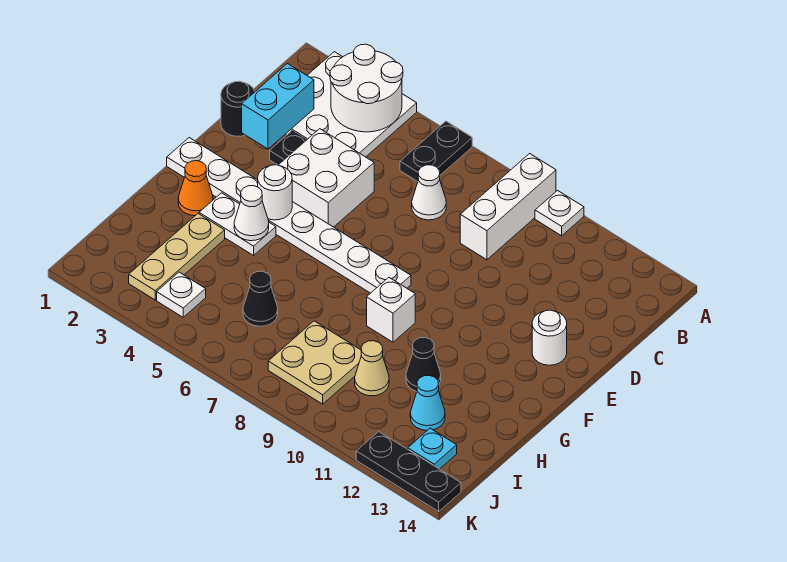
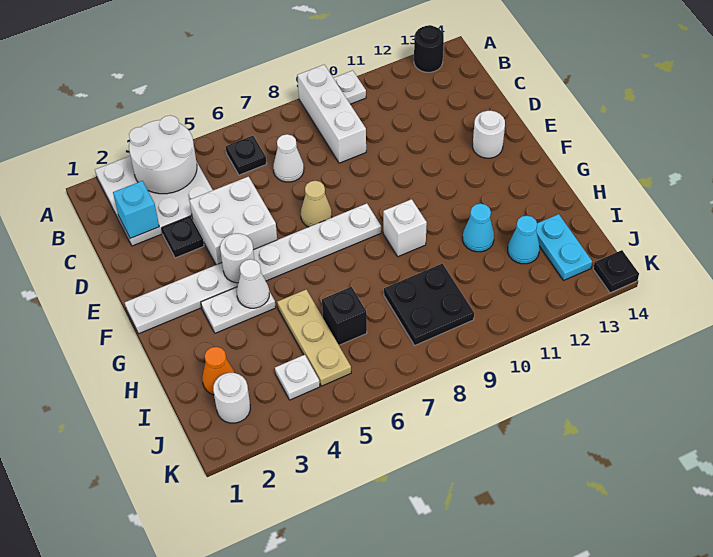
black 1x2 plate [400,121,472,182] -> black 1x1 plate [226,136,267,175]
cyan 1x2 brick [242,64,314,149] -> cyan 1x1 brick [113,181,159,239]
black 1x1 round brick [221,81,255,136] -> black 1x1 round brick moved to [414,25,444,72]
orange 1x1 cone [178,161,213,216] -> orange 1x1 cone moved to [202,347,235,395]
tan 1x3 plate [129,214,225,300] -> tan 1x3 plate moved to [277,290,351,386]
black 1x1 cone [406,337,441,392] -> cyan 1x1 cone [463,204,494,252]
black 1x1 cone [243,271,278,326] -> black 1x1 brick [322,287,367,345]
tan 2x2 plate [268,321,361,404] -> black 2x2 plate [384,264,474,345]
tan 1x1 cone [355,341,389,396] -> tan 1x1 cone moved to [301,181,332,227]
none -> white 1x1 round brick [213,373,250,423]
cyan 1x1 plate [408,428,457,469] -> cyan 1x2 plate [536,214,592,280]
black 1x3 plate [356,432,461,511] -> black 1x1 plate [593,250,639,293]

